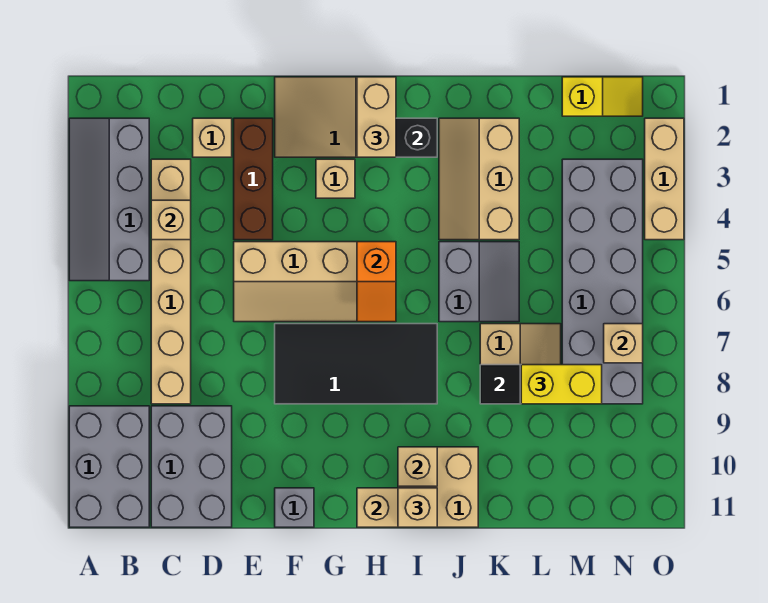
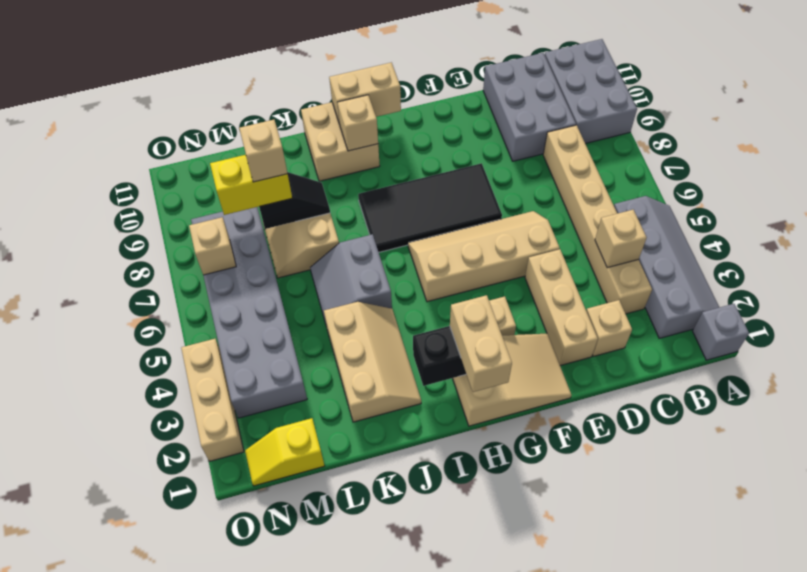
brown 1x3 brick [234,118,273,240] -> tan 1x3 brick [525,249,598,366]
grey 1x1 brick [275,488,314,527] -> grey 1x1 brick moved to [693,304,749,360]
orange 1x2 slope [357,242,396,322] -> none
tan 1x1 brick [398,488,437,527] -> tan 1x1 brick moved to [239,120,288,182]

